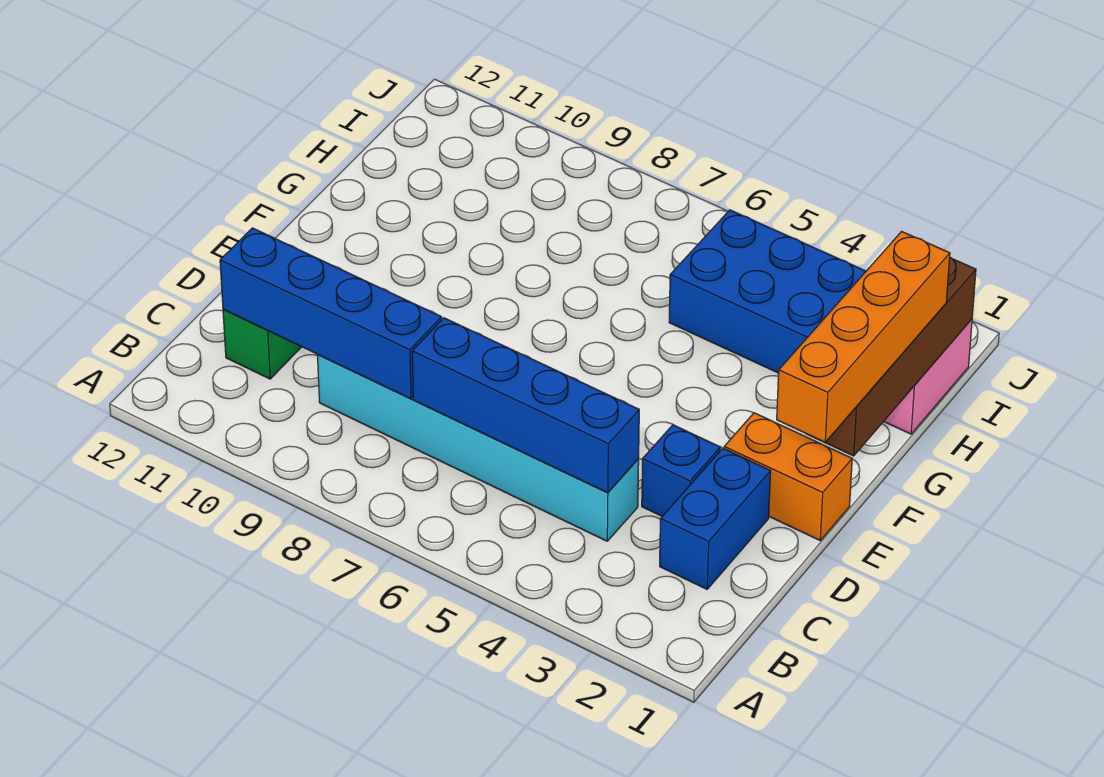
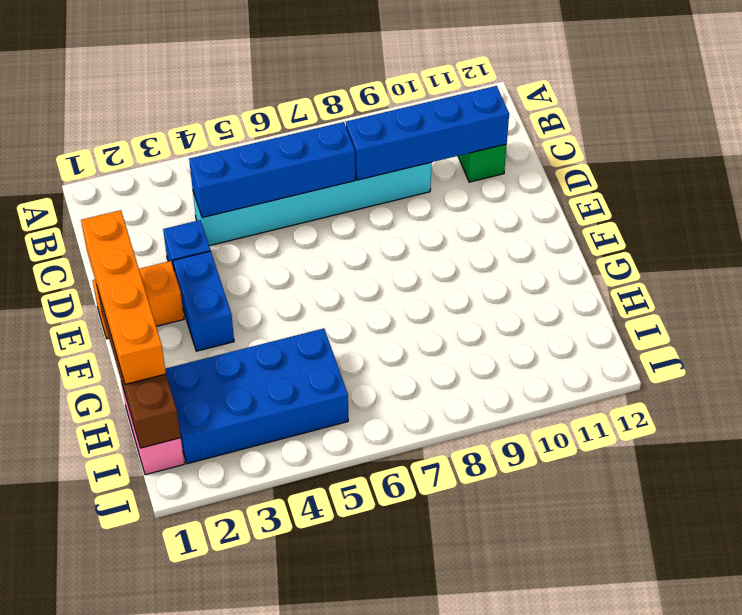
blue 1x2 brick [660,448,771,589] -> blue 1x2 brick moved to [173,251,234,351]

